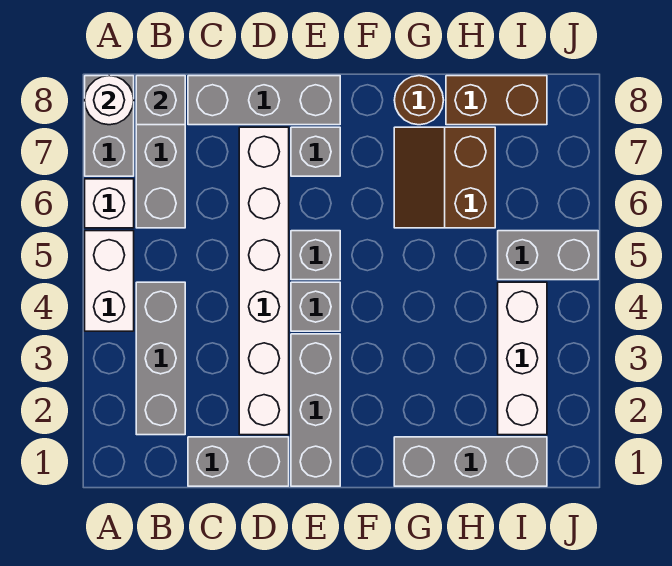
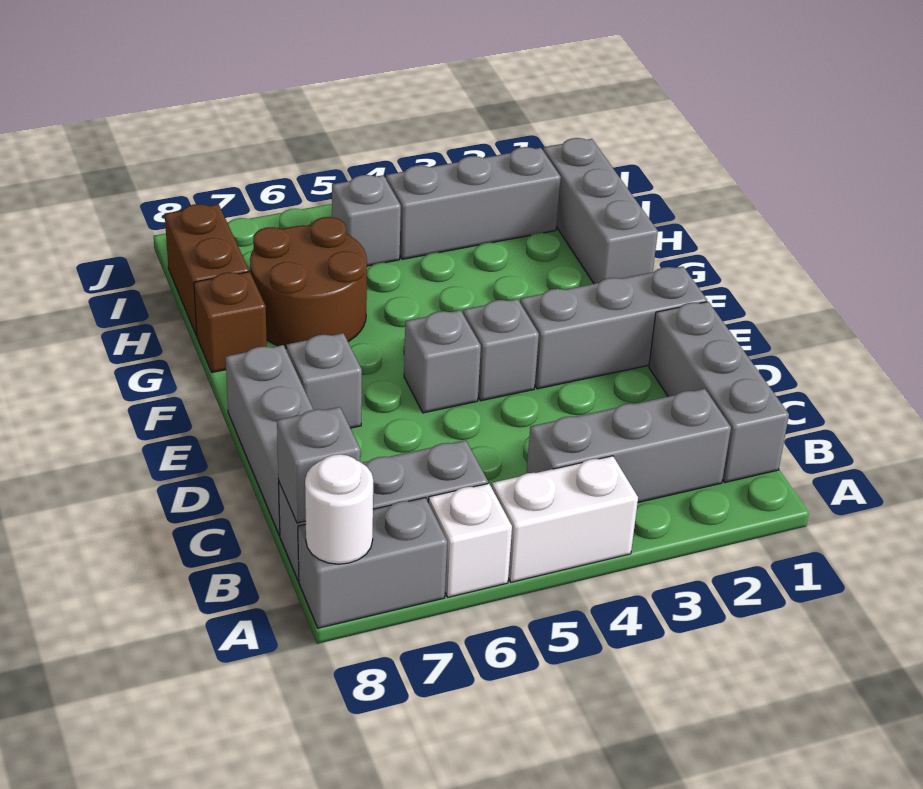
grey 1x2 brick [188,437,289,486] -> grey 1x3 brick [649,302,789,482]
white 1x6 brick [239,127,289,435] -> none
brown 2x2 slope [394,127,495,228] -> brown 2x2 round brick [250,217,367,349]
brown 1x1 round brick [394,76,444,125] -> brown 1x1 brick [194,272,267,372]
white 1x3 brick [498,282,547,435] -> grey 1x3 brick [386,147,561,259]
grey 1x2 brick [498,231,598,280] -> grey 1x1 brick [332,175,401,266]

